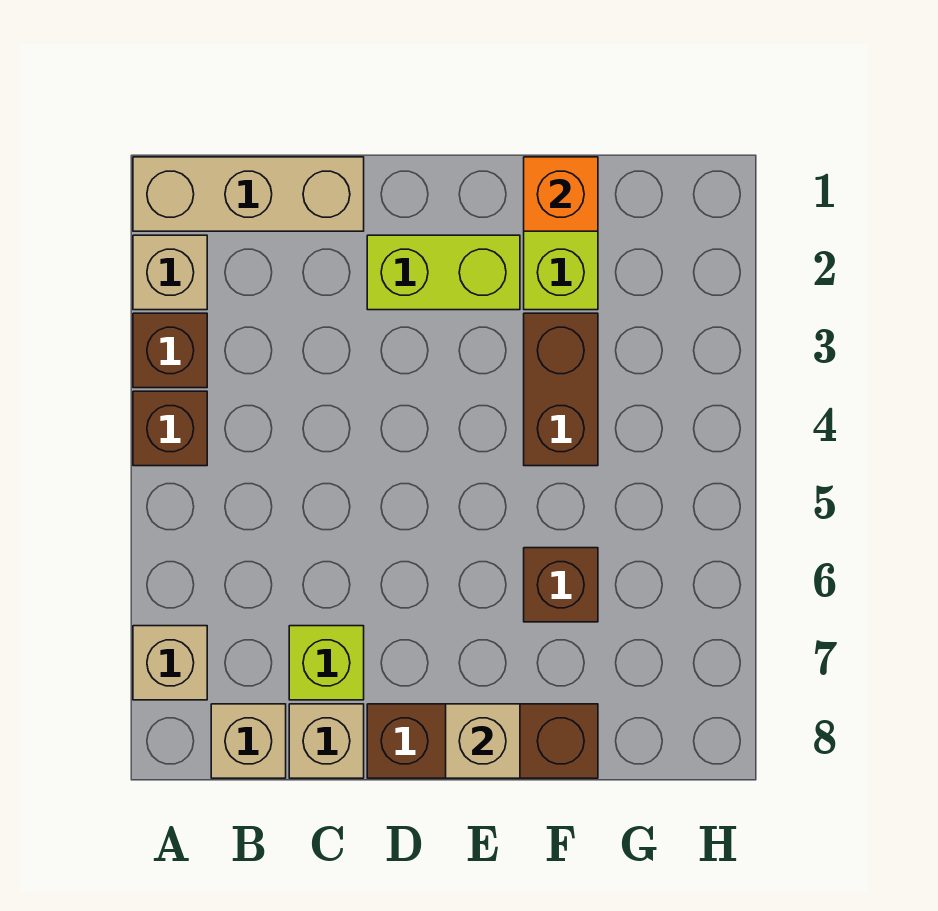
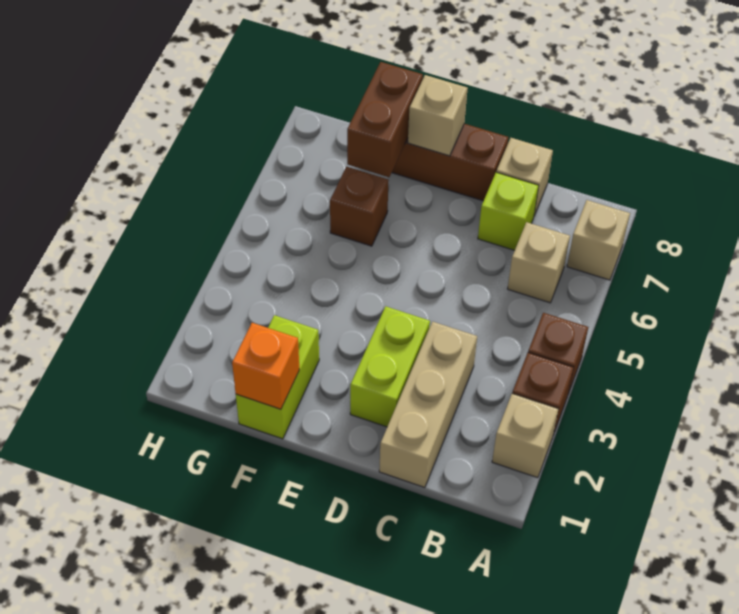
tan 1x3 brick [133,157,364,231] -> tan 1x3 brick turned to [379,322,477,488]
tan 1x1 brick [211,704,286,778] -> tan 1x1 brick moved to [508,222,570,303]
lime 1x2 brick [367,235,520,310] -> lime 1x2 brick turned to [350,306,430,427]
brown 1x2 brick [524,313,598,466] -> brown 1x2 brick moved to [347,62,423,177]

